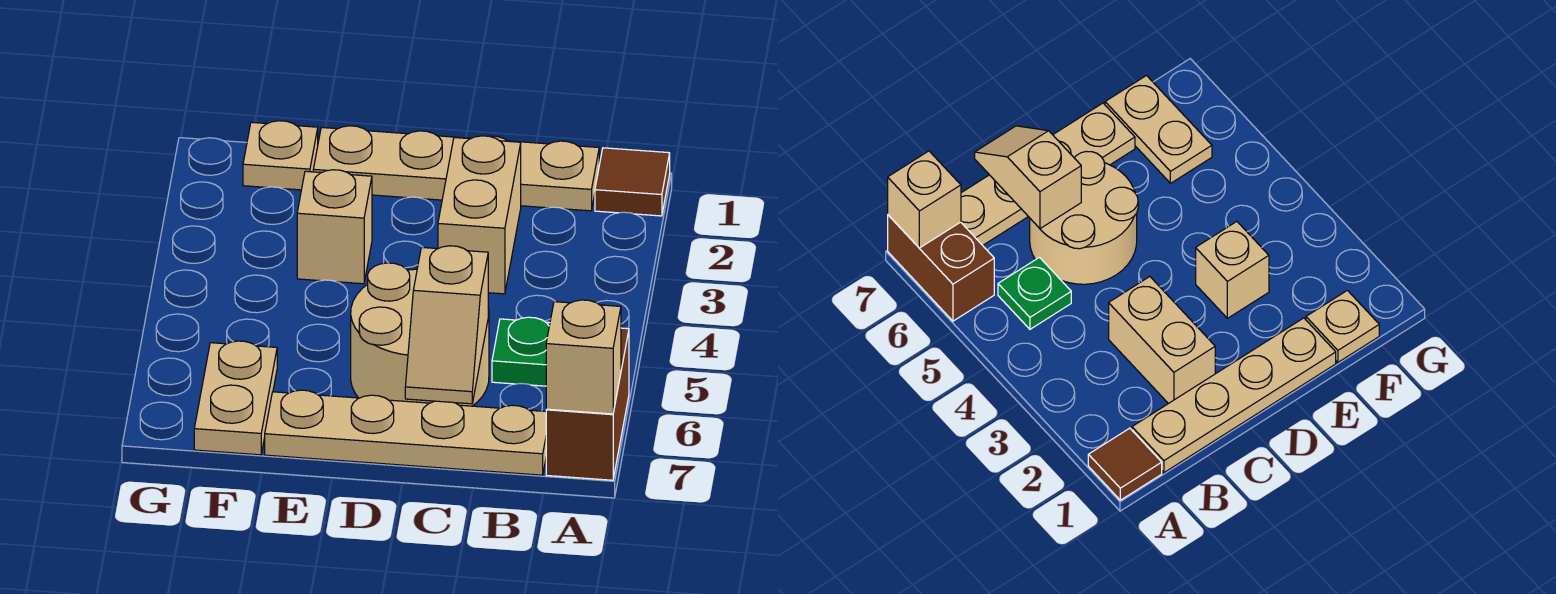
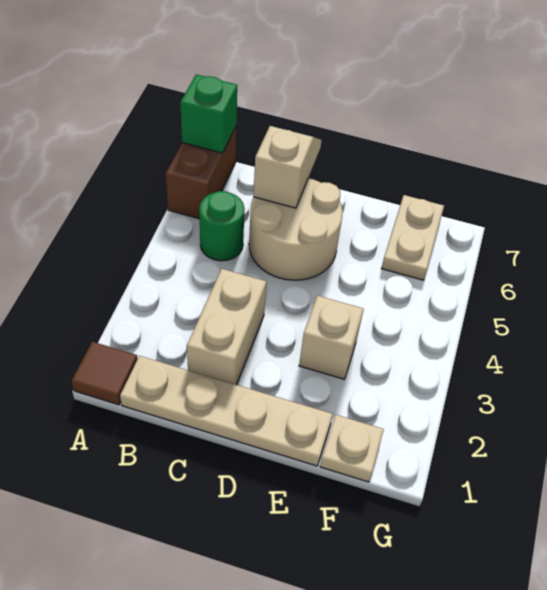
tan 1x1 brick [546,300,621,414] -> green 1x1 brick [180,74,237,153]
green 1x1 plate [492,317,550,386] -> green 1x1 round brick [199,191,245,261]
tan 1x4 plate [265,390,546,475] -> none

